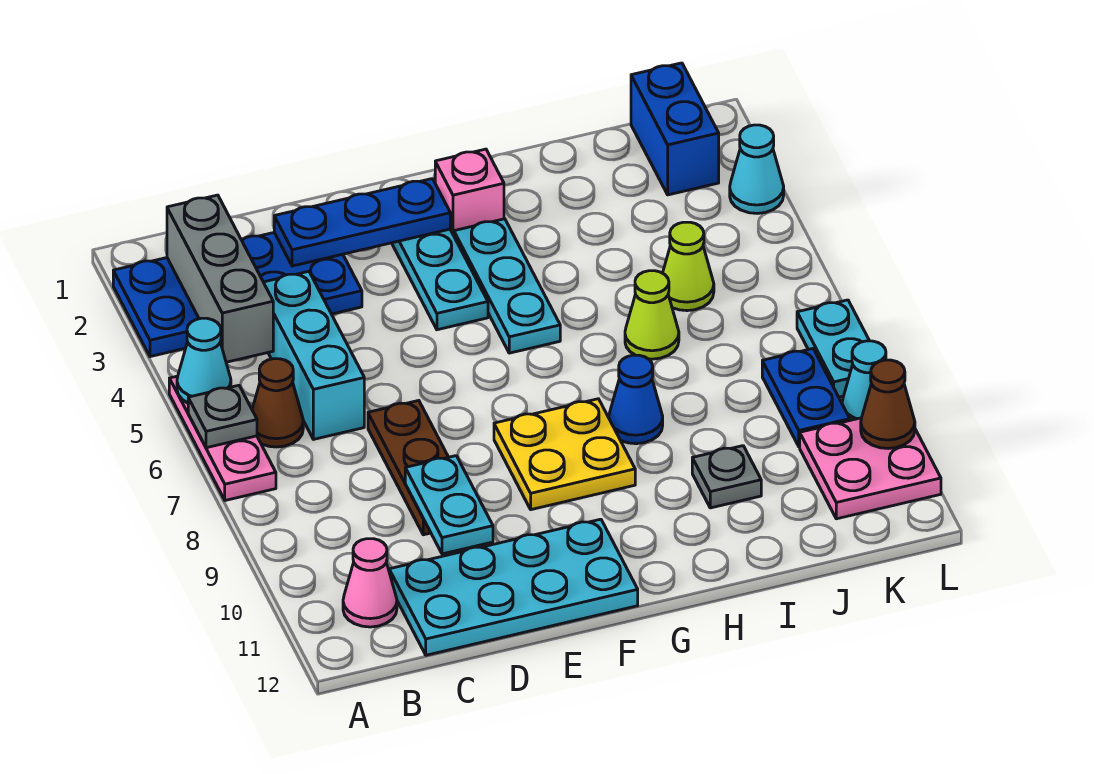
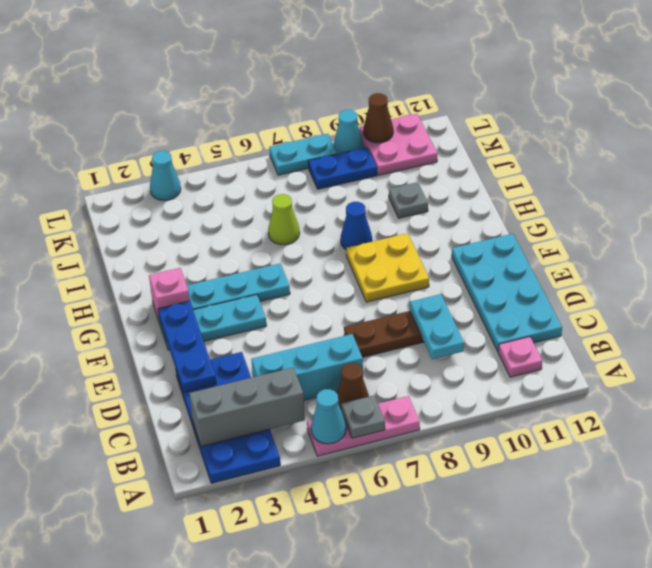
pink 1x1 cone [343,539,397,627] -> pink 1x1 plate [498,337,542,377]
cyan 1x2 plate [405,456,493,554] -> cyan 1x2 plate turned to [410,294,464,359]
lime 1x1 cone [663,222,714,311] -> none
blue 1x2 brick [631,63,719,195] -> none

